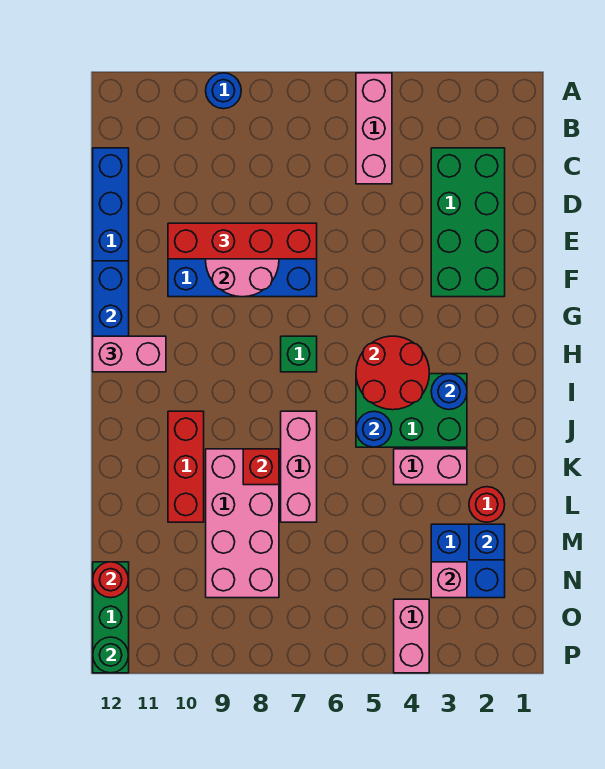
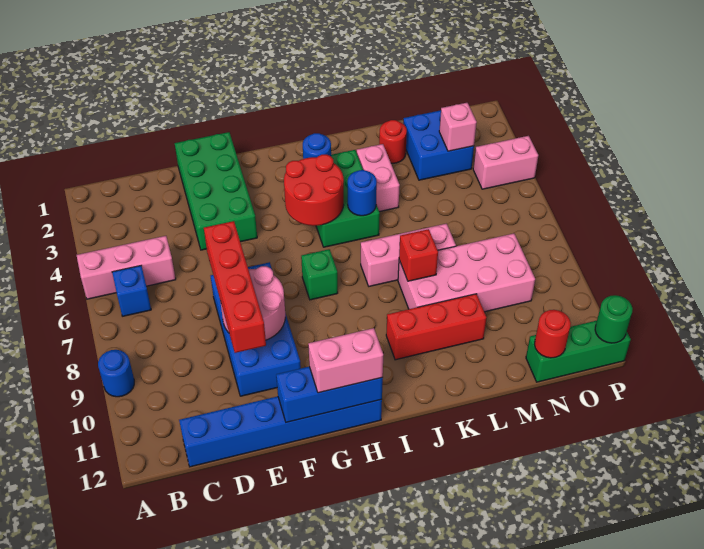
green 2x4 brick [431,148,505,297] -> green 2x4 brick turned to [175,132,257,250]
pink 1x2 brick [93,336,166,372] -> pink 1x2 brick turned to [308,328,383,393]
blue 1x1 brick [469,524,505,560] -> blue 1x1 brick moved to [112,266,151,316]

